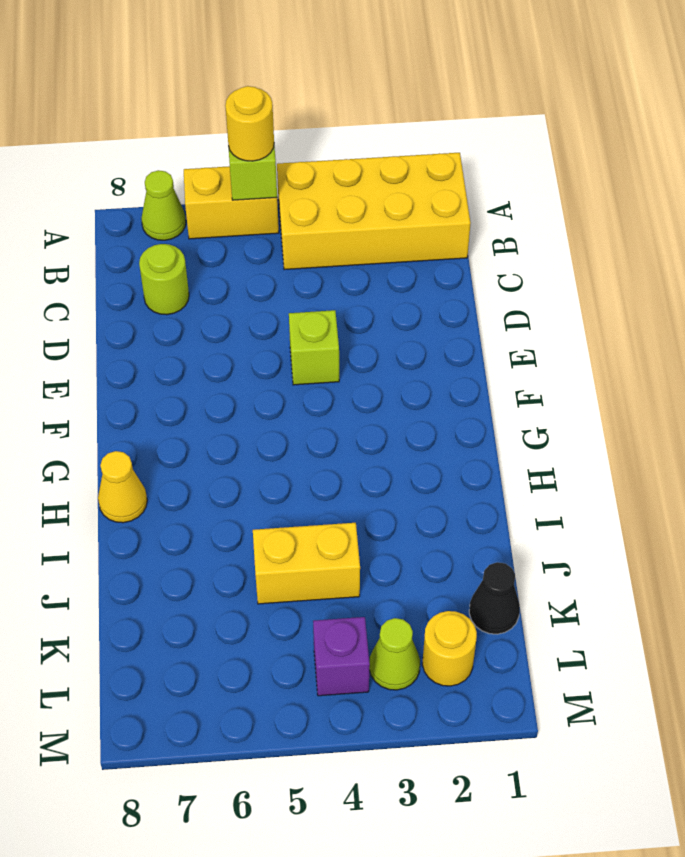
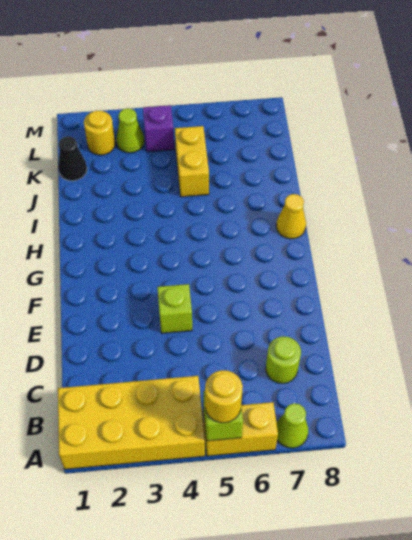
yellow 1x2 brick [253,523,360,604] -> yellow 1x2 brick turned to [175,126,209,197]

